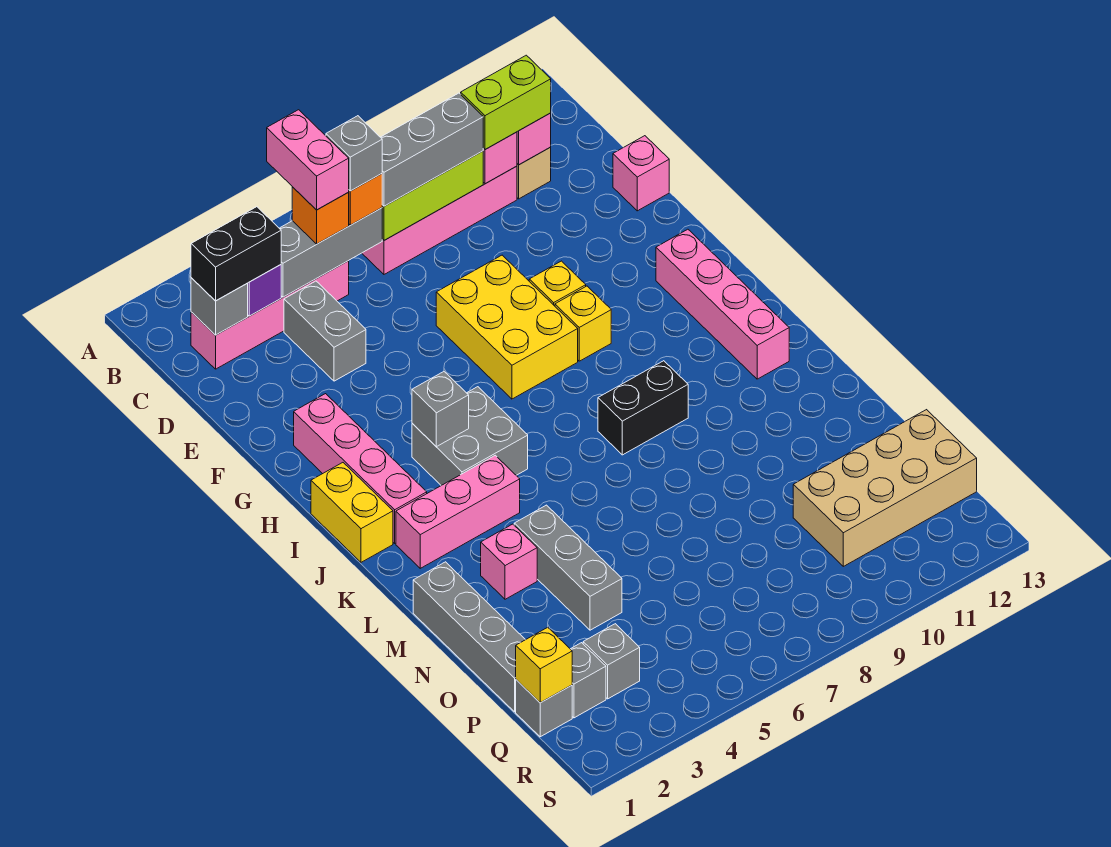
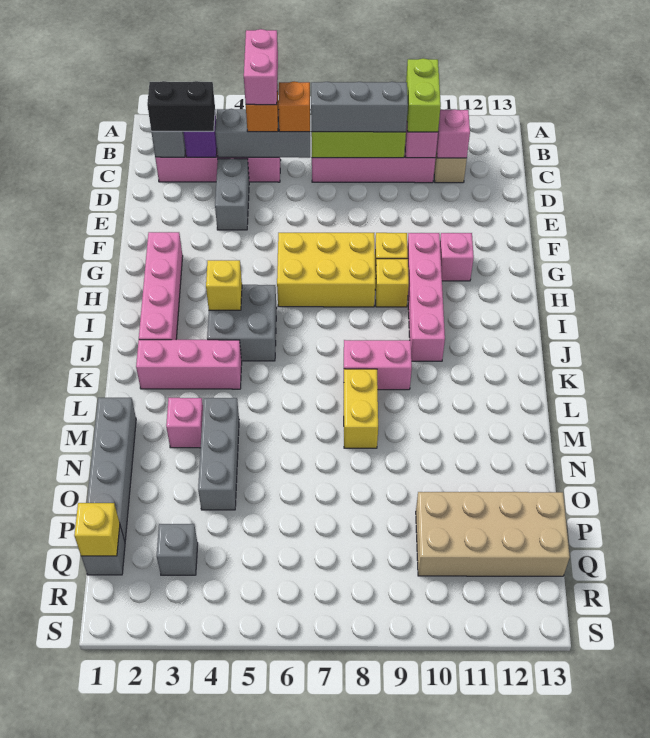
grey 1x1 brick [326,116,382,191] -> none
lime 1x2 brick [461,55,551,150] -> lime 1x2 brick turned to [406,58,441,132]
pink 1x1 brick [613,136,669,211] -> pink 1x1 brick moved to [440,233,474,281]
yellow 2x3 brick [436,255,578,399] -> yellow 2x3 brick turned to [277,233,375,307]
pink 1x4 brick [656,229,789,379] -> pink 1x4 brick moved to [407,233,445,361]
yellow 1x2 brick [311,463,393,562] -> yellow 1x2 brick moved to [344,369,378,448]
grey 1x1 brick [412,372,469,447] -> yellow 1x1 brick [206,260,242,310]
black 1x2 brick [598,361,688,455] -> pink 1x2 brick [344,340,412,390]
grey 1x1 brick [571,643,606,718] -> none

